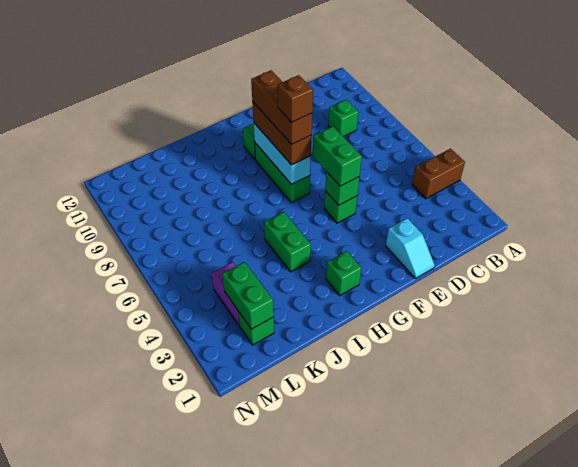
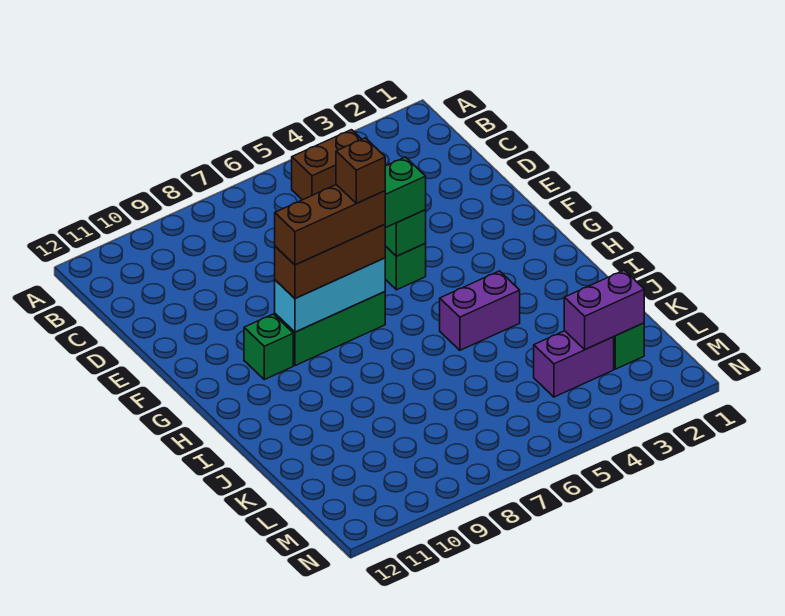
brown 1x2 brick [412,149,465,199] -> brown 1x2 brick turned to [292,130,361,200]
green 1x1 brick [328,100,358,137] -> none
cyan 1x2 slope [386,218,435,279] -> none
green 1x1 brick [326,251,361,295] -> none
green 1x2 brick [264,212,311,272] -> purple 1x2 brick [440,271,520,350]
green 1x2 brick [222,262,274,329] -> purple 1x2 brick [564,270,644,349]

